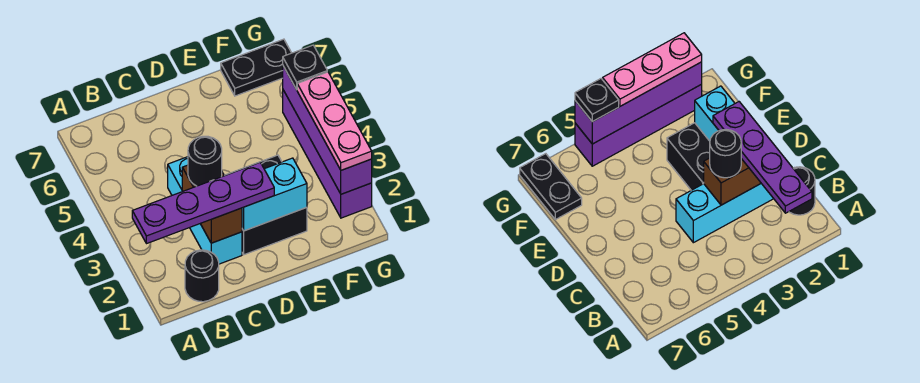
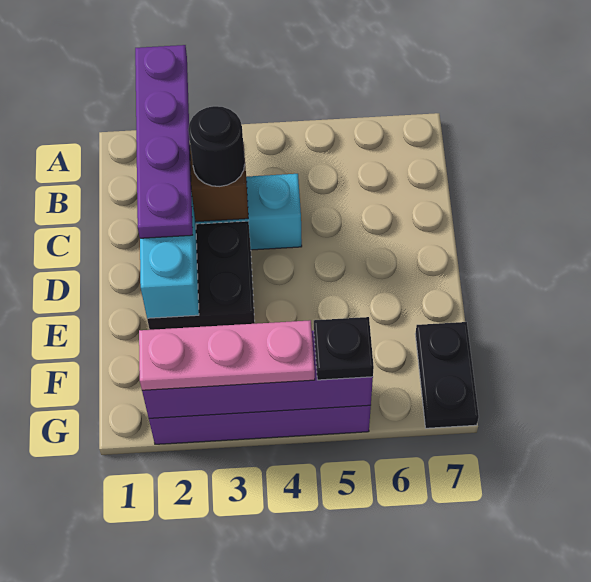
black 1x1 round brick [185,250,219,302] -> none

